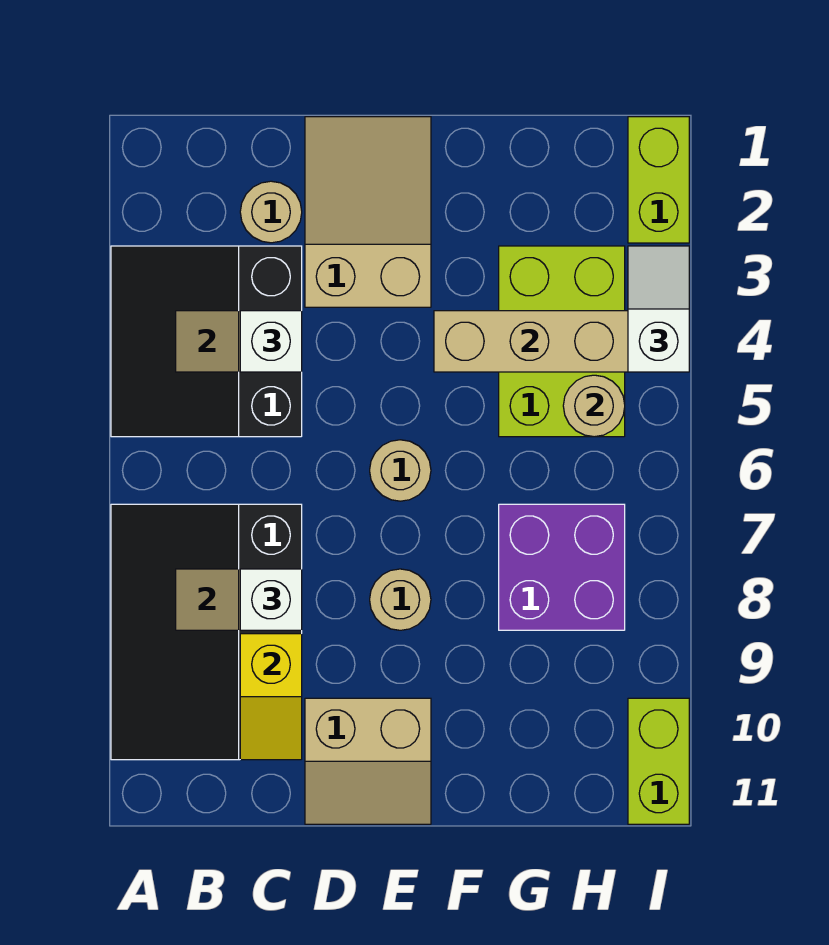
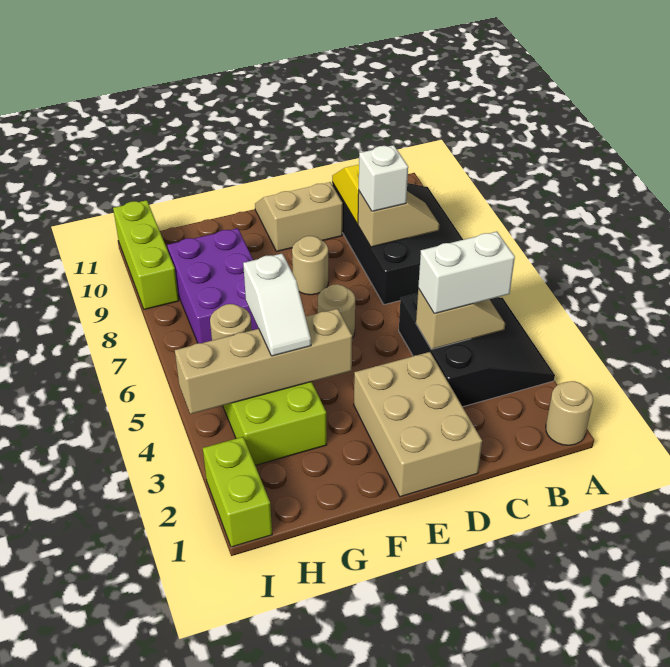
tan 1x1 round brick [240,181,302,243] -> tan 1x1 round brick moved to [546,381,593,445]
white 1x1 brick [240,311,302,372] -> white 1x2 brick [418,232,515,314]
tan 2x3 slope [305,117,431,307] -> tan 2x3 brick [354,352,482,497]
purple 2x2 brick [499,504,625,630] -> purple 2x3 brick [167,228,259,343]
white 1x2 slope [628,246,689,372] -> white 1x2 slope moved to [243,254,311,356]
lime 1x2 brick [628,698,689,824] -> lime 1x3 brick [113,200,179,309]

